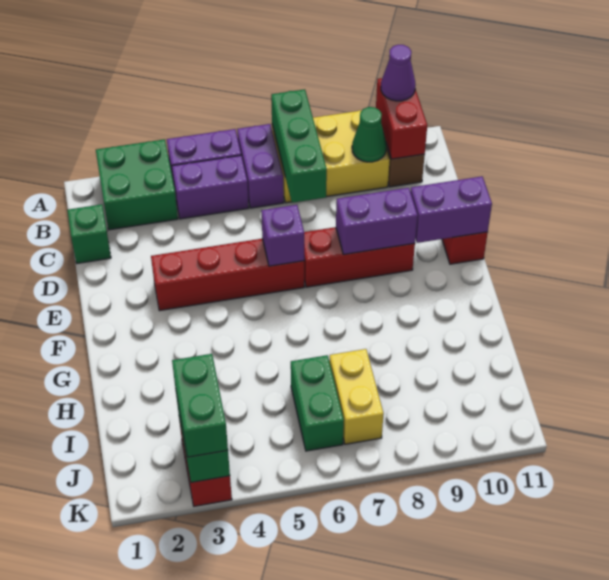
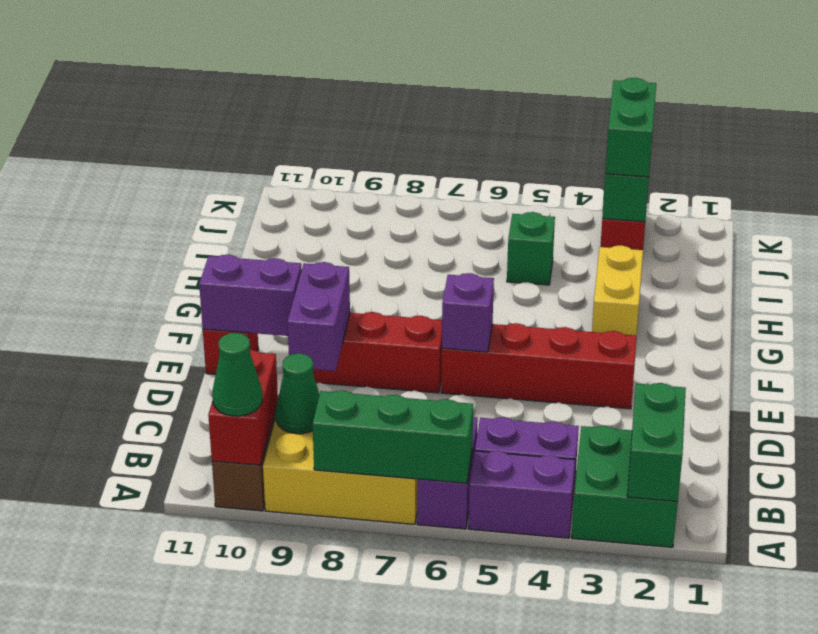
green 1x3 brick [271,89,327,203] -> green 1x3 brick turned to [313,390,473,483]
purple 1x1 cone [381,45,415,101] -> green 1x1 cone [212,333,262,416]
green 1x1 brick [67,204,111,263] -> green 1x1 brick moved to [507,212,555,285]
purple 1x2 brick [336,188,418,255] -> purple 1x2 brick turned to [287,262,350,371]
green 1x2 brick [291,355,344,451] -> green 1x2 brick moved to [627,383,686,502]
yellow 1x2 brick [329,349,384,444] -> yellow 1x2 brick moved to [592,245,643,336]

